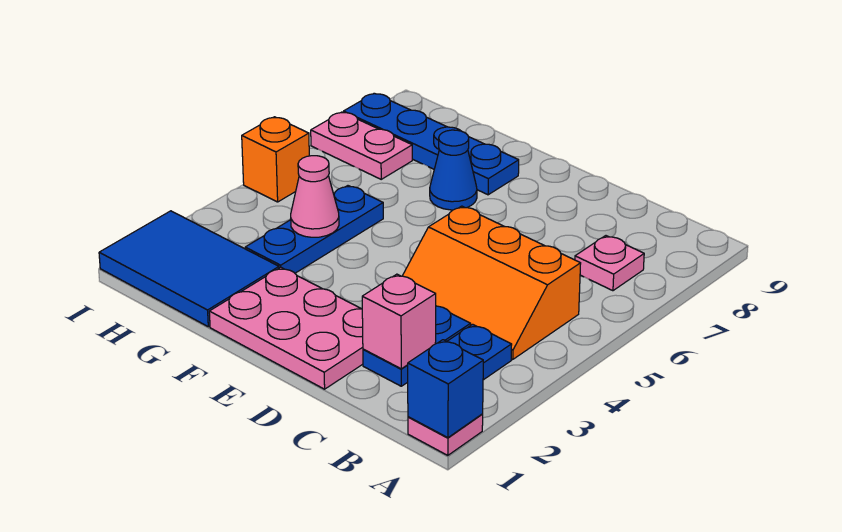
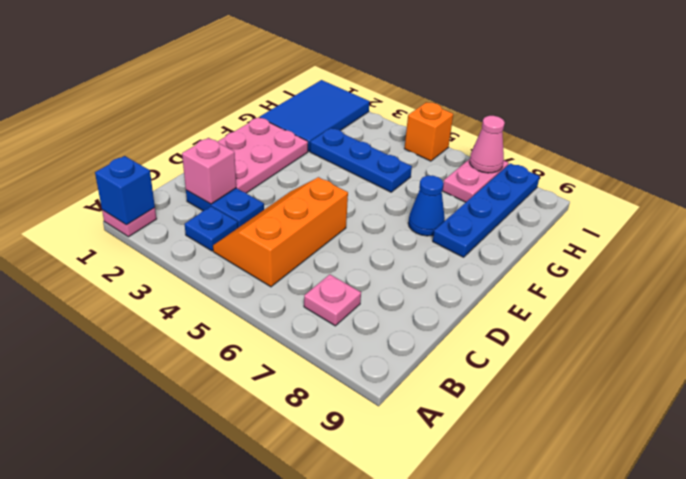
pink 1x1 cone [291,156,339,237] -> pink 1x1 cone moved to [470,116,505,173]

